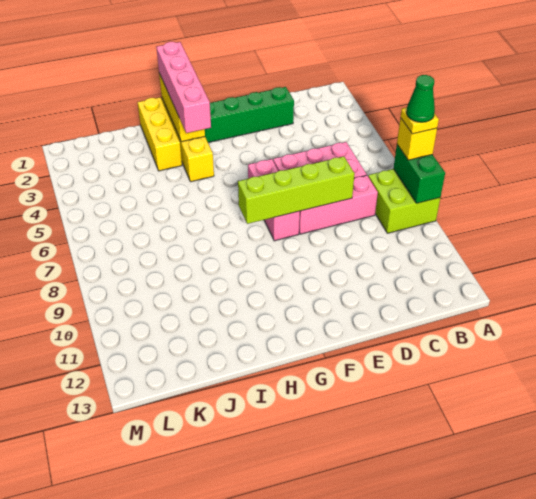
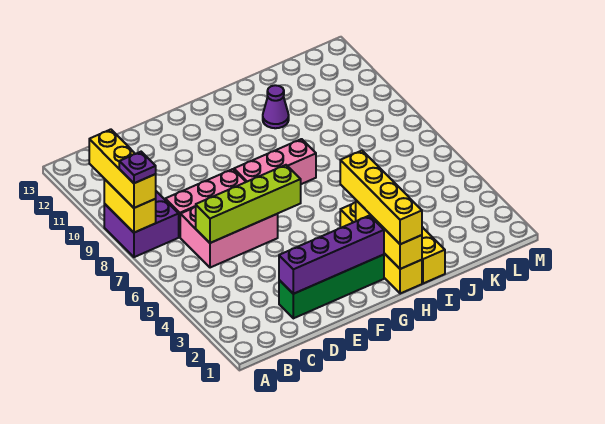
lime 2x2 brick [368,169,440,233] -> purple 2x2 brick [104,191,179,257]
green 1x2 brick [393,145,445,203] -> yellow 1x2 brick [104,179,156,233]
yellow 1x1 brick [397,118,437,160] -> yellow 1x3 brick [89,129,156,208]
yellow 1x1 plate [401,107,439,134] -> purple 1x1 plate [119,152,156,183]
green 1x1 cone [406,75,435,122] -> none
none -> purple 1x4 brick [279,216,384,294]
lime 1x4 brick [238,156,355,224] -> lime 1x4 brick moved to [196,165,301,243]
pink 1x3 brick [248,159,300,241] -> pink 1x3 brick turned to [234,139,316,184]
pink 1x4 brick [156,42,211,133] -> yellow 1x4 brick [340,151,422,244]
none -> purple 1x1 cone [263,85,289,128]

